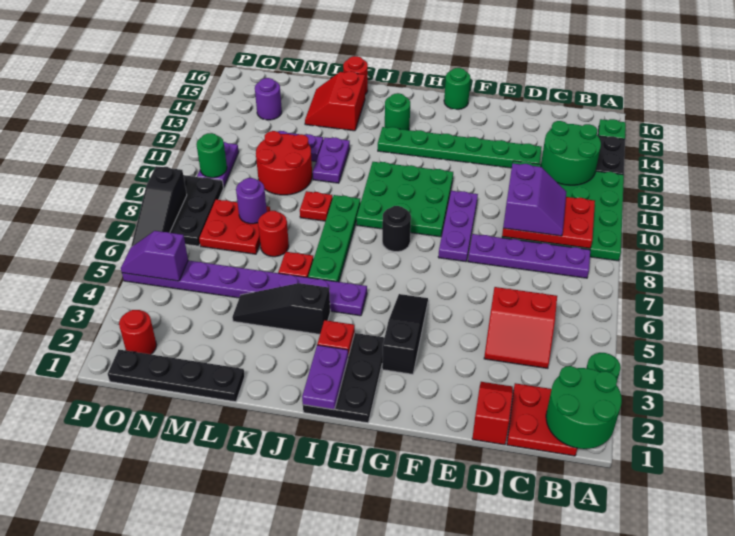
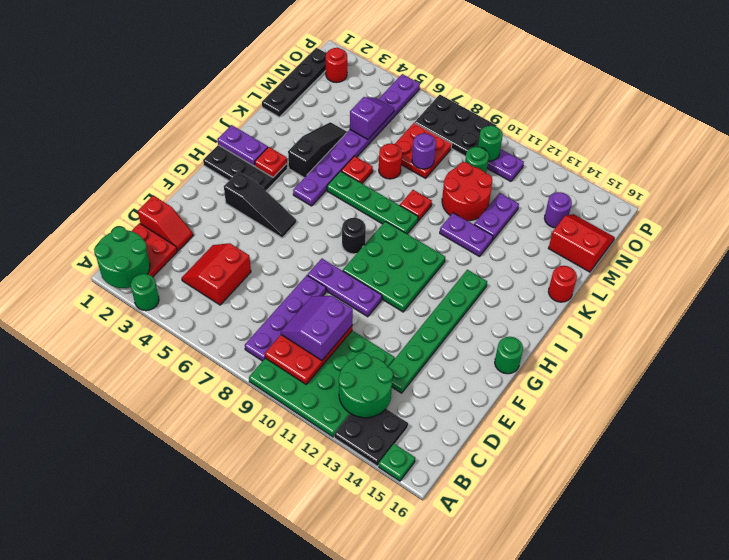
purple 2x2 slope [503,163,566,236] -> purple 2x2 slope turned to [281,296,353,360]
green 1x1 round brick [385,93,410,130] -> green 1x1 round brick moved to [465,147,489,173]
red 2x2 slope [305,71,365,131] -> red 2x2 slope moved to [548,214,615,272]
purple 1x2 slope [121,231,188,281] -> purple 1x2 slope moved to [350,97,394,139]
black 1x3 slope [131,166,187,247] -> none

